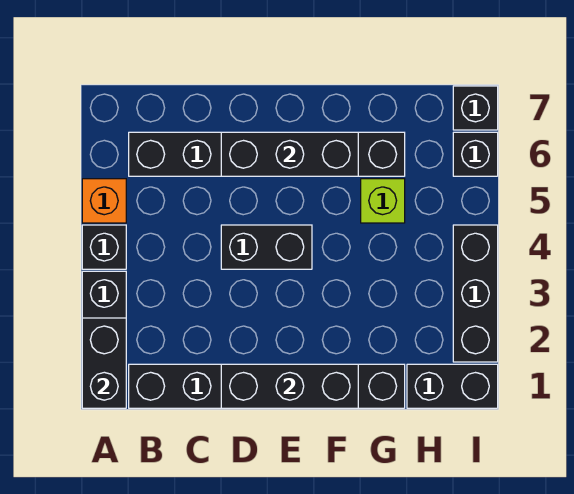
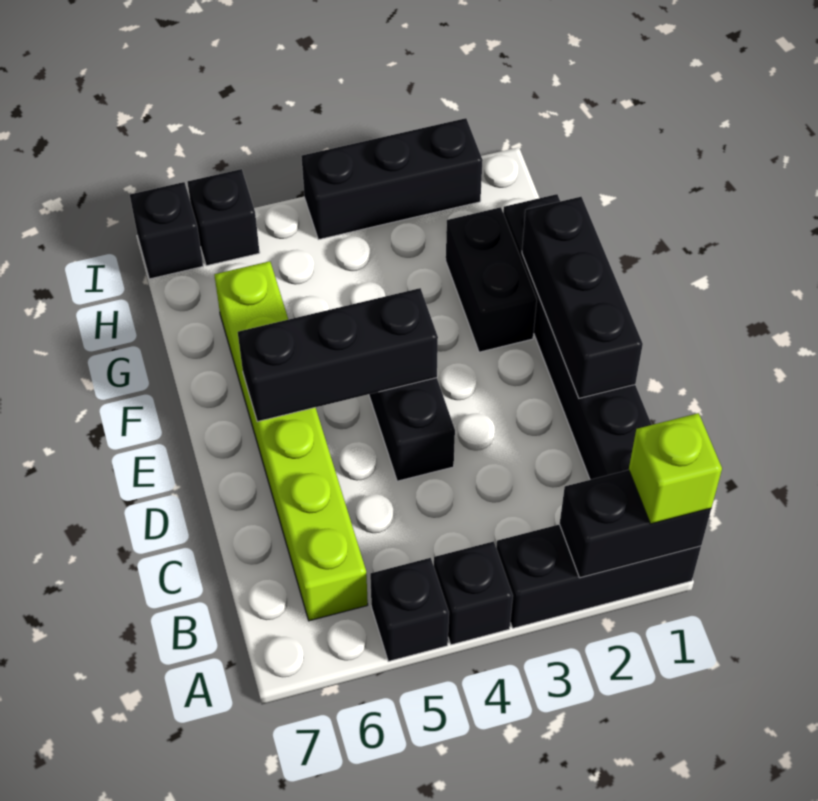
orange 1x1 brick [82,179,126,223] -> black 1x1 brick [370,558,449,661]
black 1x6 brick [129,132,405,176] -> lime 1x6 brick [214,261,368,621]
black 1x3 brick [221,132,358,176] -> black 1x3 brick turned to [238,288,438,422]
lime 1x1 brick [361,179,405,223] -> lime 1x1 brick moved to [629,413,722,524]
black 1x2 brick [407,364,498,408] -> black 1x2 brick moved to [446,207,537,352]

